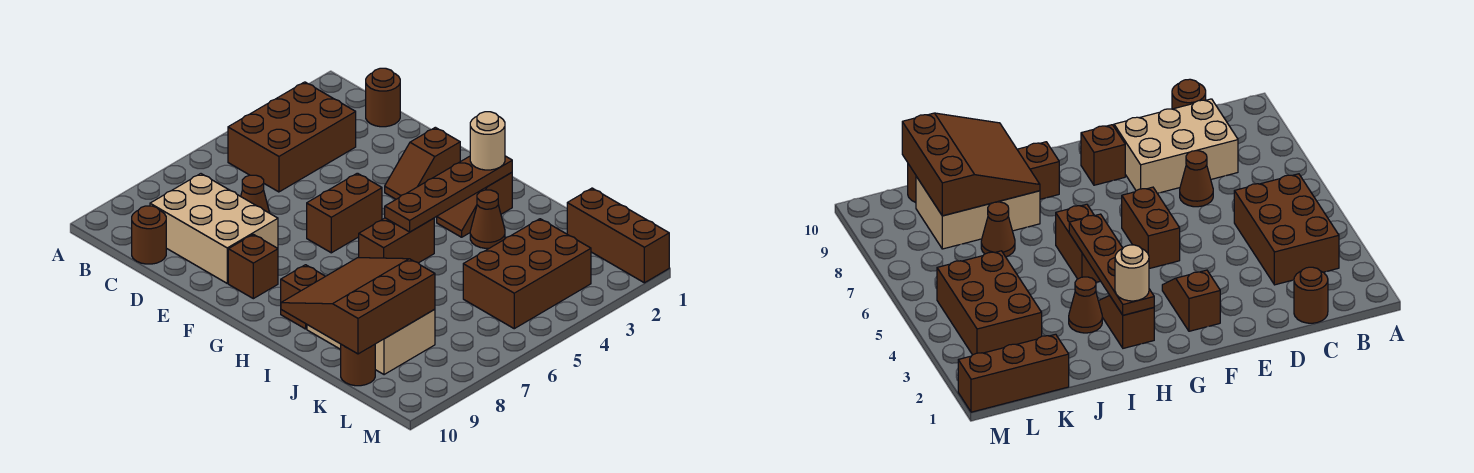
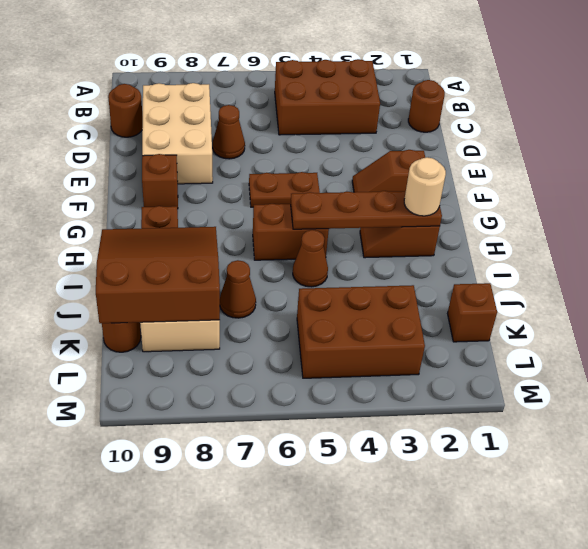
brown 1x2 brick [307,173,382,253] -> brown 1x2 plate [249,172,320,207]
brown 1x1 cone [470,190,505,248] -> brown 1x1 cone moved to [293,230,328,287]
brown 1x3 brick [567,188,669,283] -> brown 1x1 brick [448,283,497,342]

